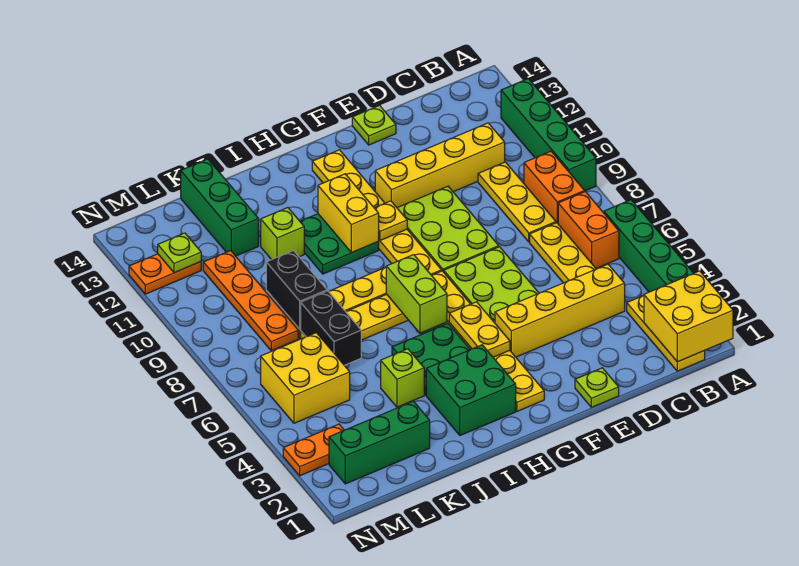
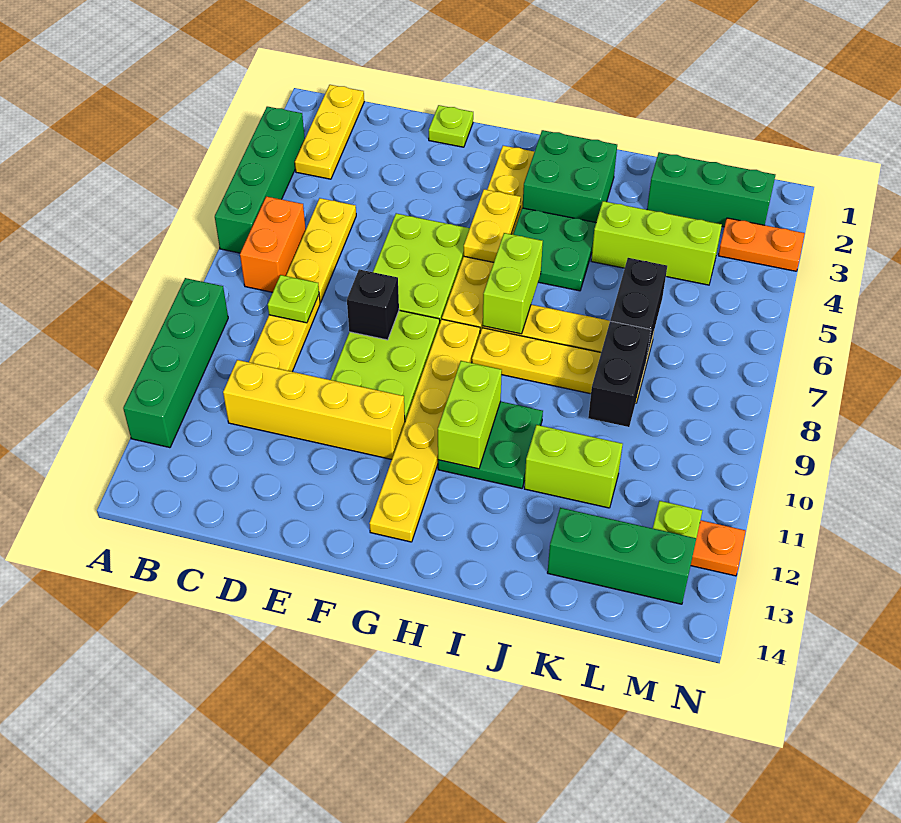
yellow 2x2 brick [644,271,733,362] -> none
orange 1x2 brick [524,151,585,223] -> none
yellow 1x4 brick [495,264,625,357] -> none
none -> black 1x1 brick [347,269,399,340]
lime 1x1 plate [352,106,396,145] -> lime 1x1 plate moved to [268,275,319,323]
yellow 1x1 plate [375,201,407,240] -> none
yellow 1x2 brick [318,174,379,253] -> lime 1x2 brick [438,361,502,469]
lime 1x1 brick [381,349,424,407] -> lime 1x3 brick [591,201,722,285]
lime 1x1 brick [261,208,304,260] -> lime 1x2 brick [524,425,623,508]
green 1x3 brick [181,159,259,256] -> green 1x3 brick turned to [547,508,696,604]
yellow 2x2 brick [261,333,350,423] -> none
orange 1x4 plate [203,251,298,351] -> none

